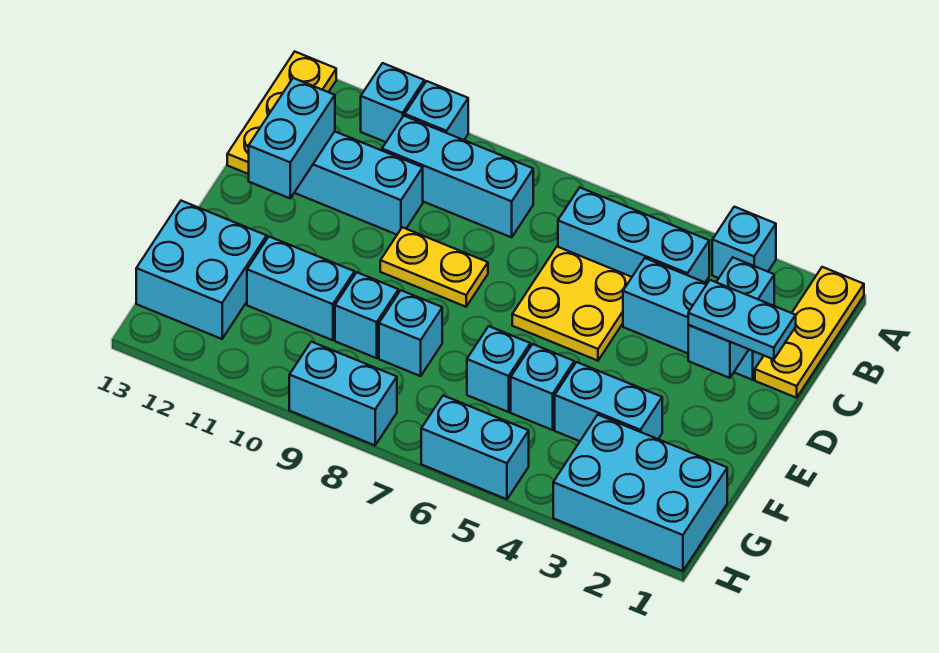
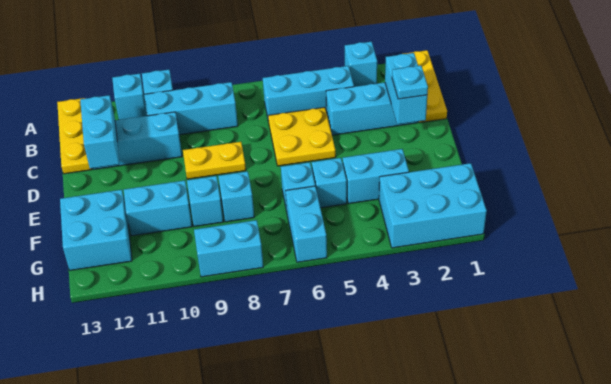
cyan 1x2 plate [688,280,796,360] -> cyan 1x1 plate [392,66,428,99]
cyan 1x2 brick [421,396,529,499] -> cyan 1x2 brick turned to [286,186,327,262]

